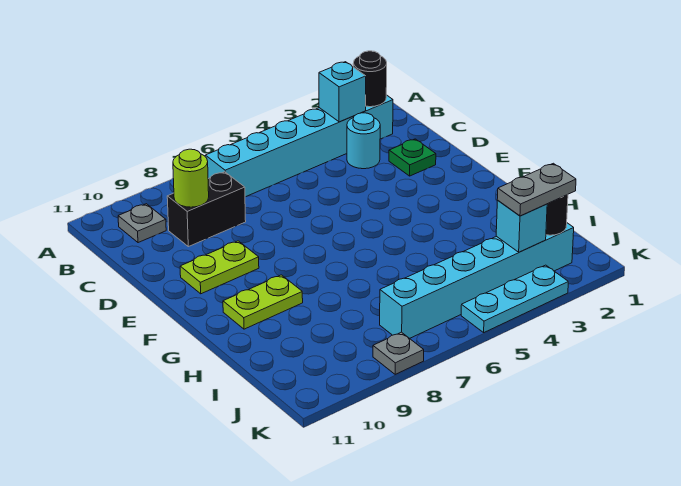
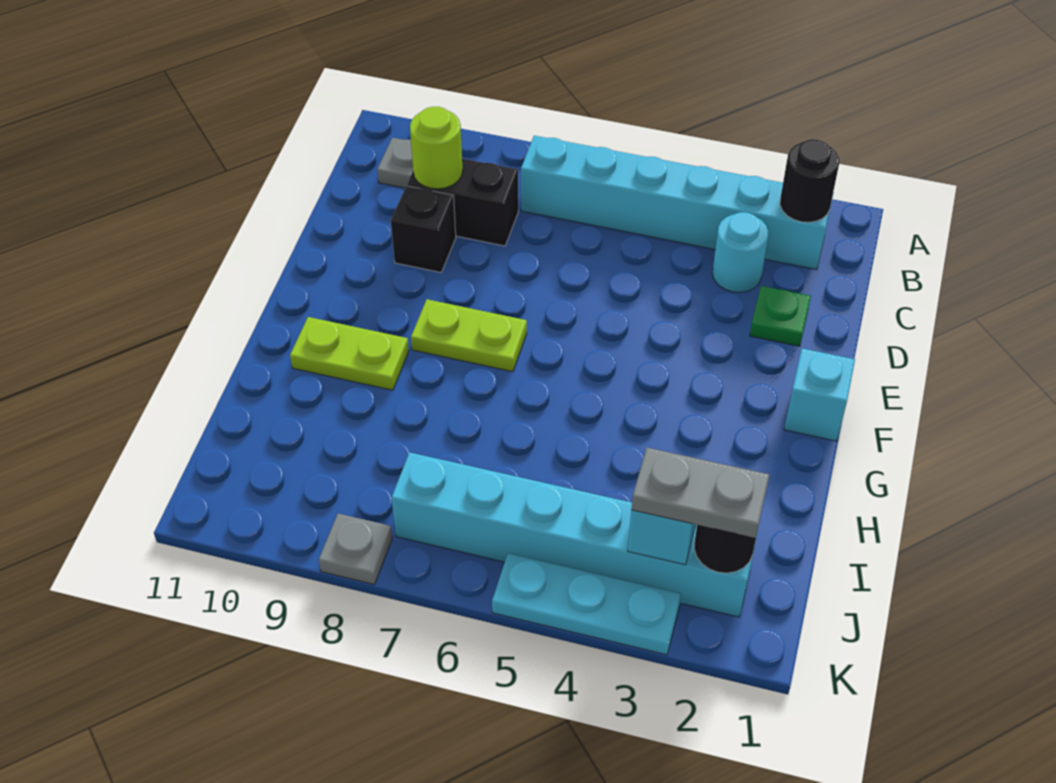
cyan 1x1 brick [319,62,366,122] -> cyan 1x1 brick moved to [784,348,855,441]
none -> black 1x1 brick [391,186,456,272]
lime 1x2 plate [180,241,259,294] -> lime 1x2 plate moved to [411,299,527,372]

